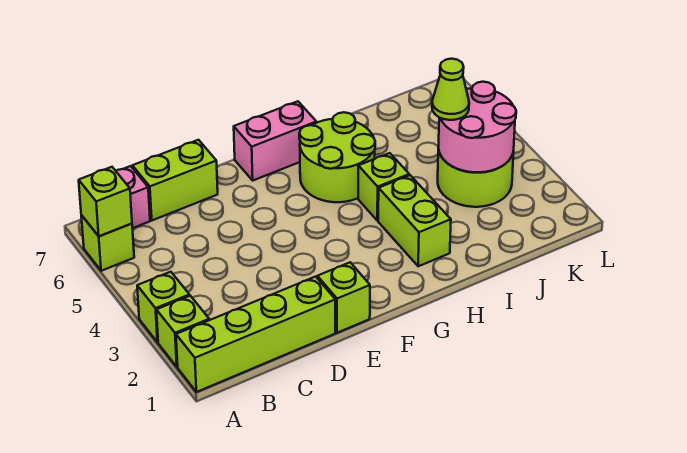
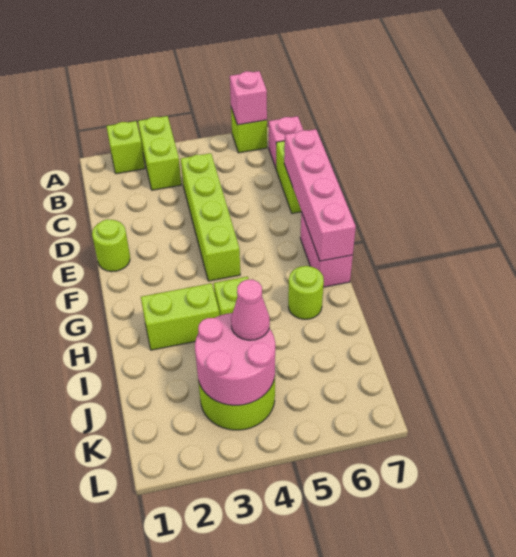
lime 1x4 brick [176,277,335,392] -> lime 1x4 brick moved to [181,153,240,281]
lime 1x1 brick [137,272,190,342] -> lime 1x2 brick [138,116,181,190]
lime 1x1 brick [79,167,132,236] -> pink 1x1 brick [230,71,267,125]
none -> pink 1x4 brick [284,129,356,261]
lime 1x1 brick [317,263,370,333] -> lime 1x1 round brick [92,219,130,272]
lime 2x2 round brick [299,112,375,202] -> lime 1x1 round brick [288,266,324,319]
lime 1x1 cone [432,59,469,120] -> pink 1x1 cone [231,280,270,340]

